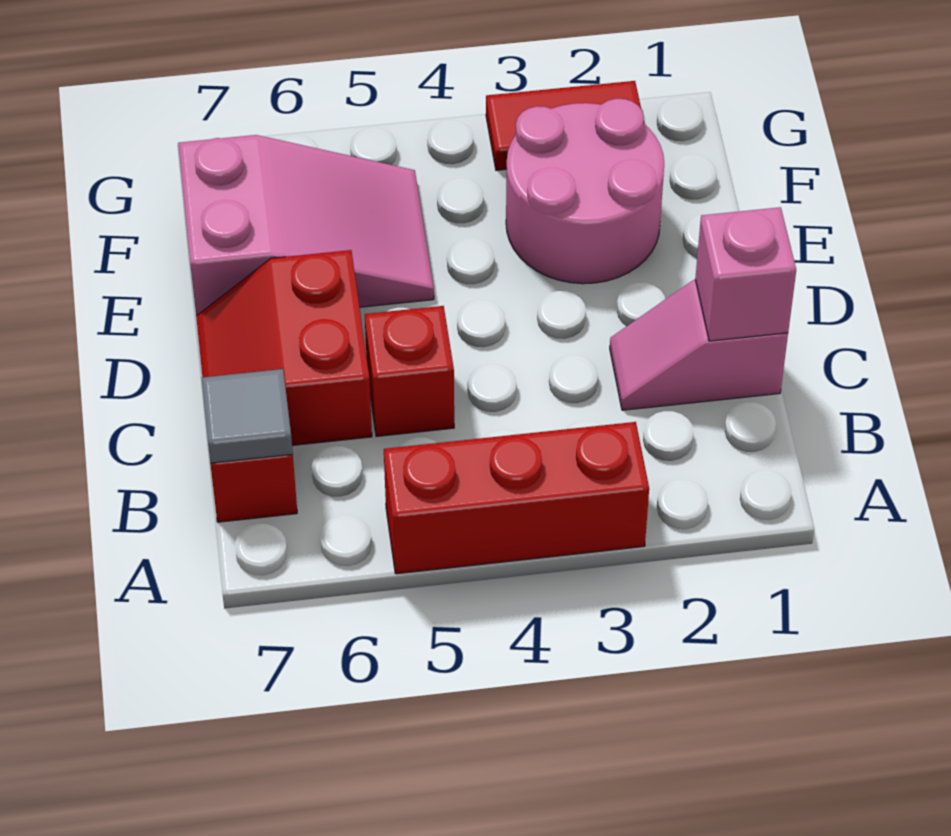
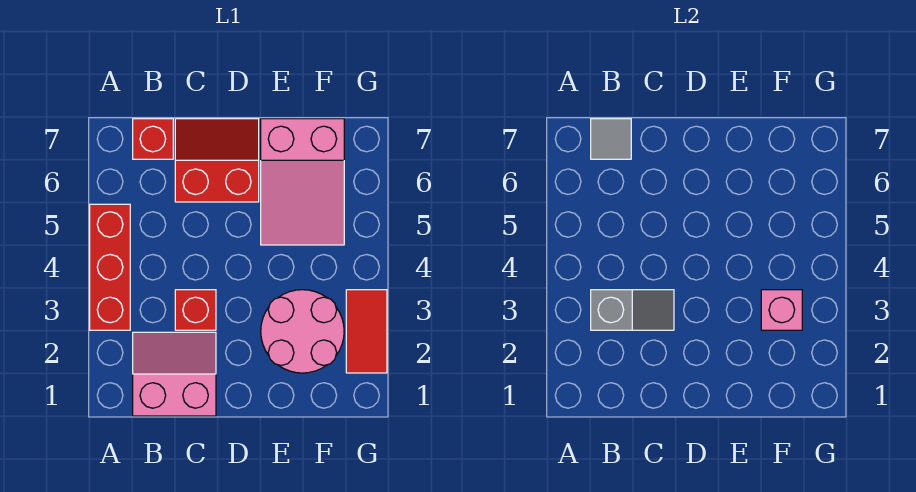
none -> grey 1x2 slope [591,290,674,330]
pink 1x2 slope [610,280,788,410] -> pink 2x2 slope [133,332,216,416]
pink 1x1 brick [695,207,796,341] -> pink 1x1 brick moved to [761,290,802,330]
red 1x1 brick [365,306,454,437] -> red 1x1 brick moved to [175,290,216,330]

